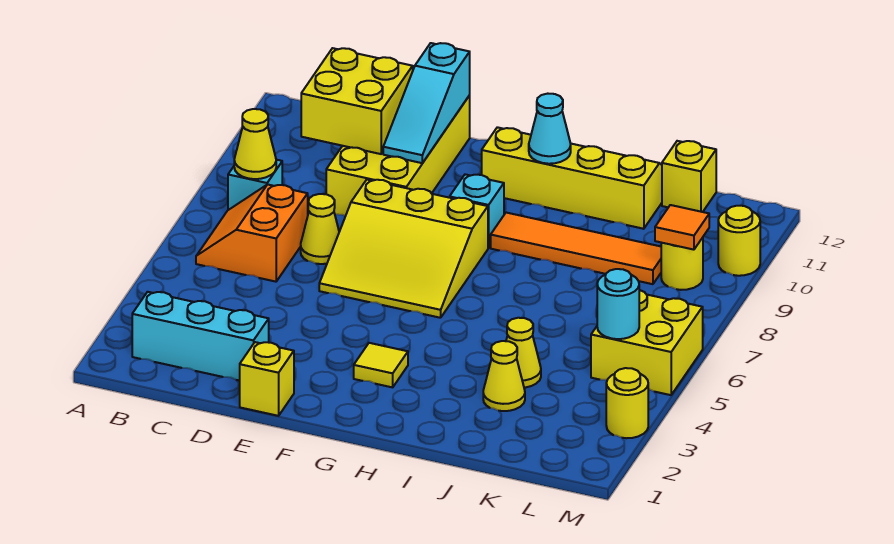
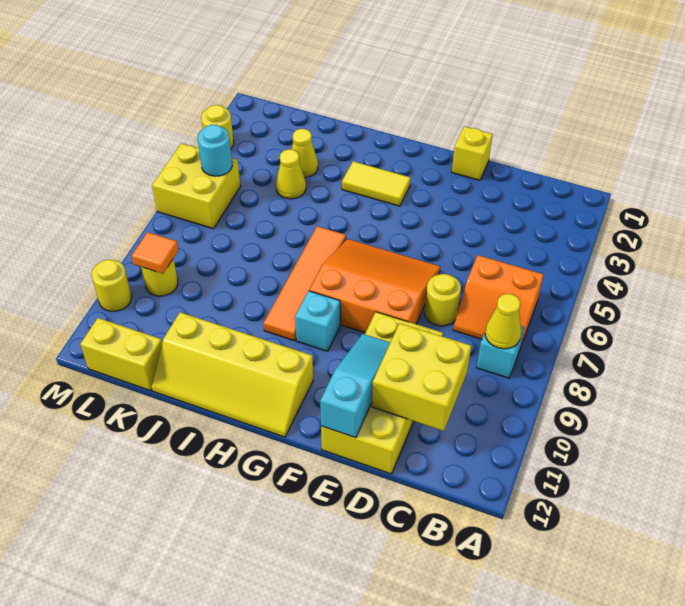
cyan 1x3 brick [132,292,269,381] -> none
orange 2x2 slope [196,184,308,282] -> orange 2x2 slope turned to [453,255,544,348]
yellow 1x1 cone [301,194,339,264] -> yellow 1x1 round brick [425,274,461,326]
yellow 3x3 slope [319,180,488,318] -> orange 3x3 slope [309,239,440,333]
yellow 1x1 tile [354,343,408,387] -> yellow 1x2 tile [342,161,411,206]
orange 1x4 tile [491,213,661,284] -> orange 1x4 tile turned to [264,226,346,341]
cyan 1x1 cone [529,94,571,164] -> none
yellow 1x1 brick [662,141,716,212] -> yellow 1x2 brick [80,318,162,391]

